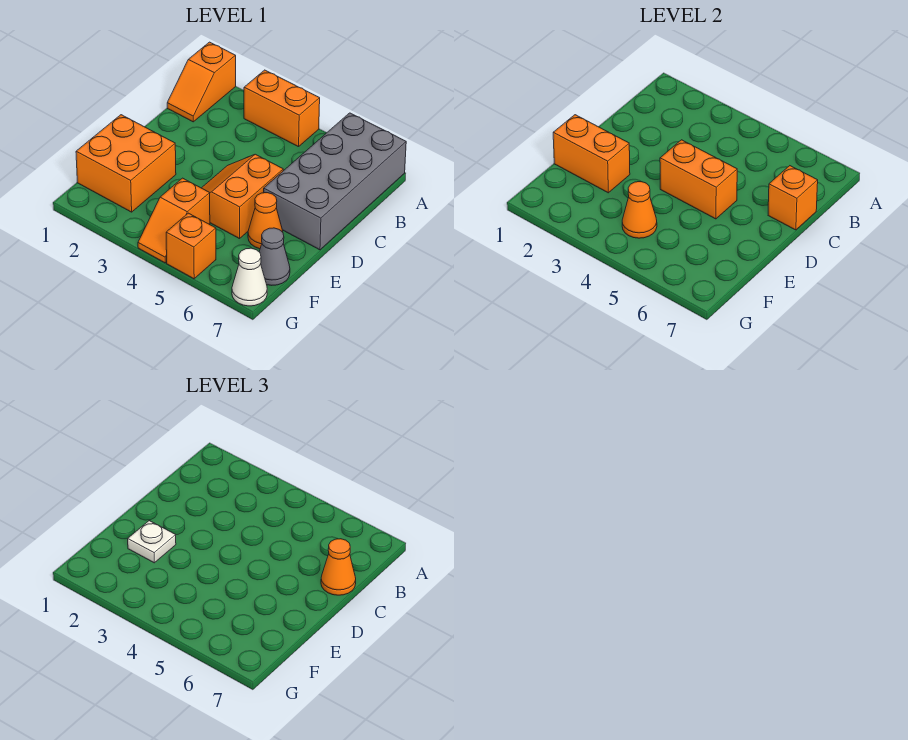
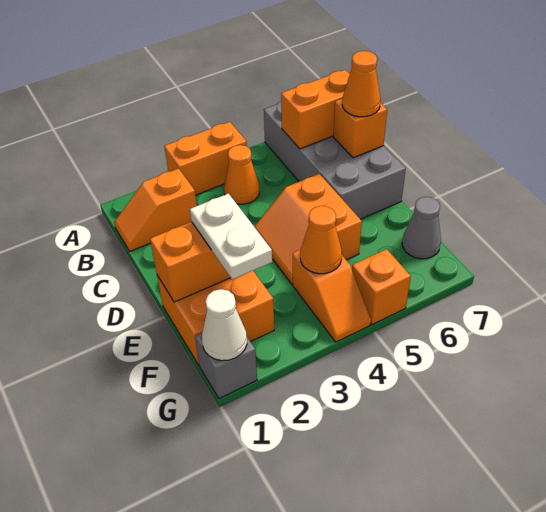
orange 1x2 slope [167,42,236,122] -> orange 1x2 slope turned to [114,169,197,251]
orange 1x2 brick [660,140,737,219] -> orange 1x2 brick moved to [281,70,350,149]
white 1x1 plate [128,521,176,563] -> white 1x2 plate [190,194,272,280]
orange 1x1 cone [248,193,283,249] -> orange 1x1 cone moved to [224,145,260,204]
none -> grey 1x1 brick [195,333,257,399]
white 1x1 cone [232,248,267,306] -> white 1x1 cone moved to [202,289,247,361]

